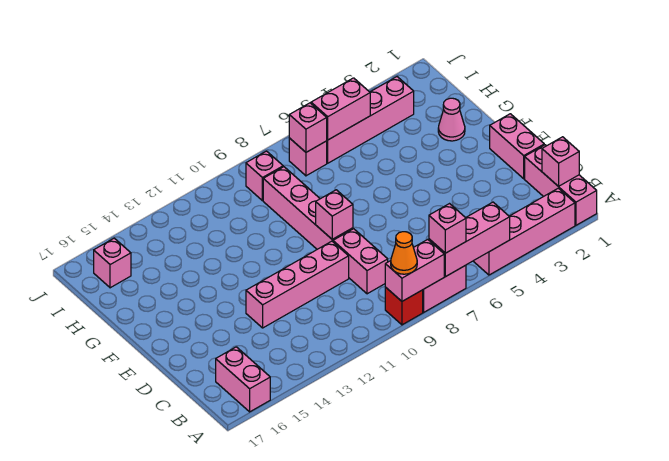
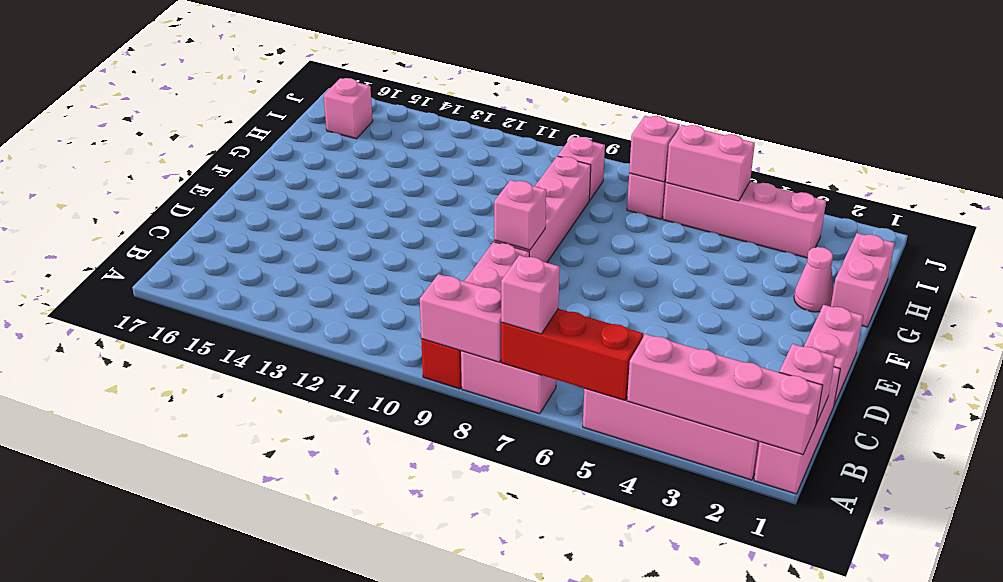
pink 1x3 brick [429,202,510,276] -> red 1x3 brick [501,309,643,400]
orange 1x1 cone [391,232,417,274] -> none
pink 1x2 brick [216,347,270,412] -> pink 1x2 brick moved to [831,233,895,327]
pink 1x4 brick [246,241,349,328] -> pink 1x4 brick moved to [627,334,823,455]

